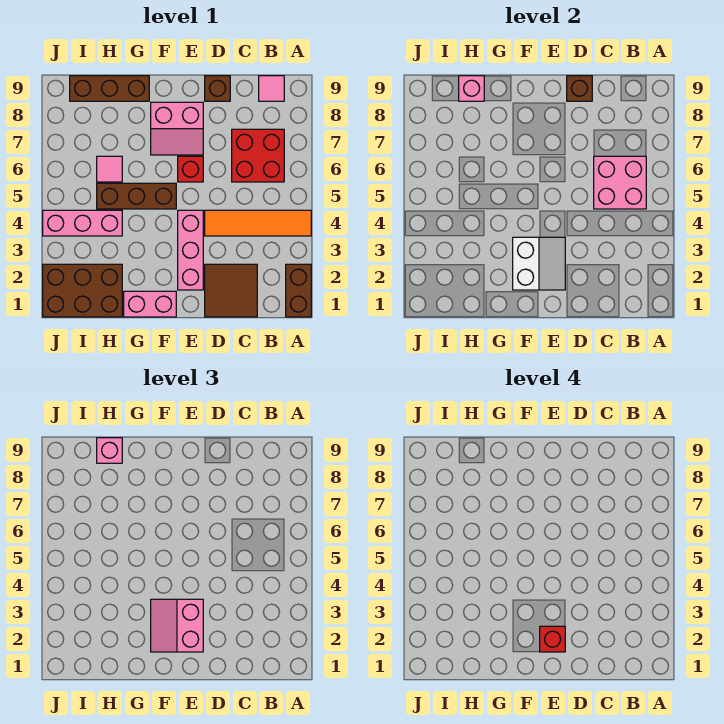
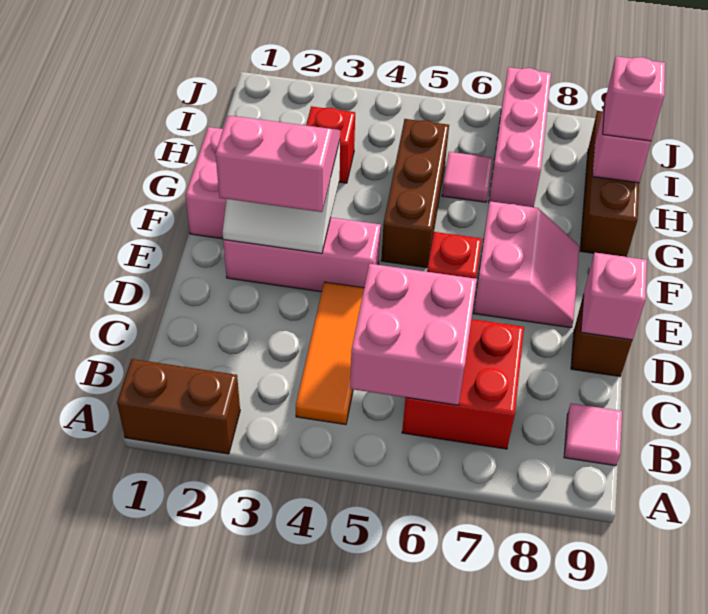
orange 1x4 tile [205,210,311,236] -> orange 1x3 tile [296,282,364,425]
brown 2x2 tile [205,264,257,317] -> none
brown 1x1 brick [567,76,592,101] -> pink 1x1 brick [581,253,647,340]
red 1x1 brick [540,626,565,652] -> red 1x1 brick moved to [306,106,355,183]
pink 2x2 slope [151,102,203,155] -> pink 2x2 slope turned to [473,201,579,328]
brown 2x3 brick [43,264,122,317] -> none
pink 1x3 brick [43,210,122,236] -> pink 1x3 brick moved to [489,67,551,207]

